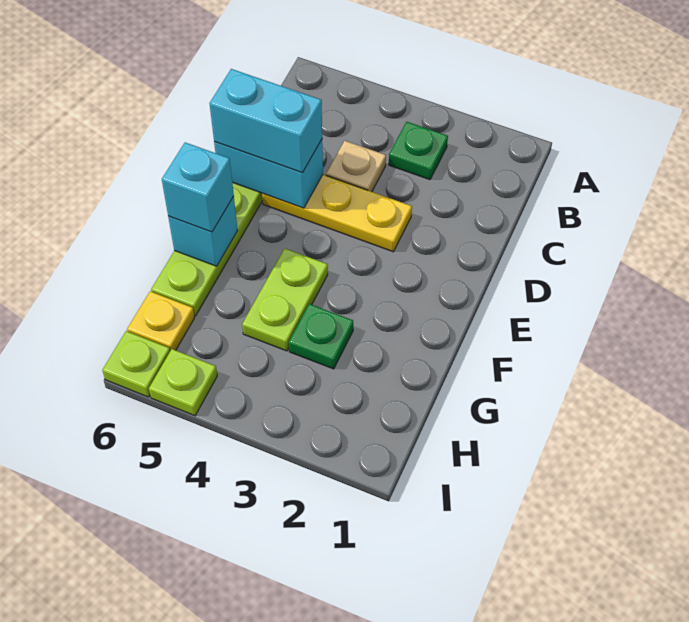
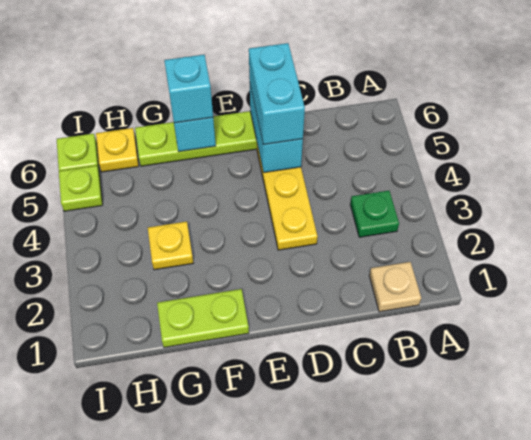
tan 1x1 plate [326,141,386,192] -> tan 1x1 plate moved to [369,262,421,312]
lime 1x2 plate [242,248,328,351] -> lime 1x2 plate moved to [157,289,249,347]
green 1x1 plate [289,304,353,369] -> yellow 1x1 plate [148,221,193,270]

